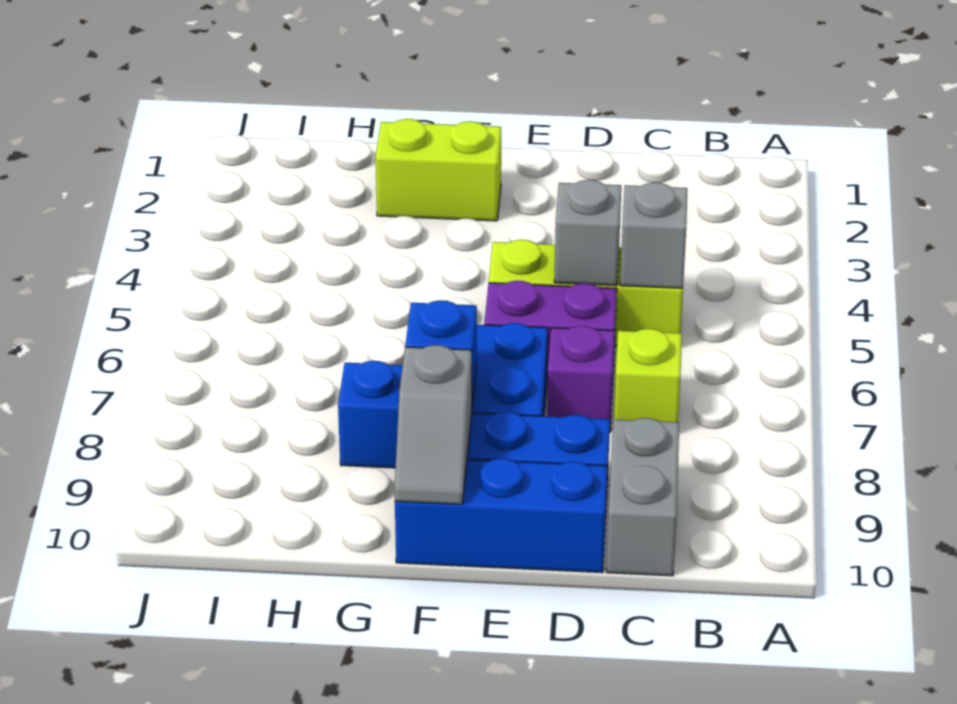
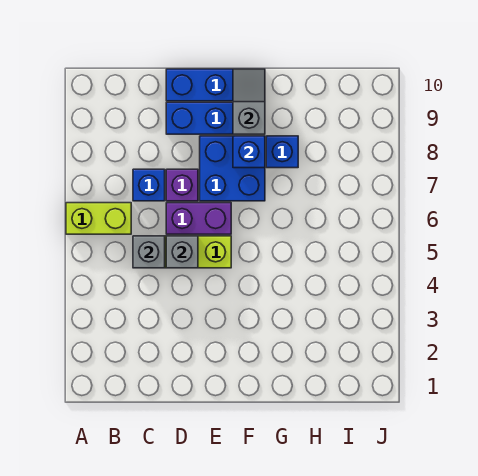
lime 1x1 brick [614,329,682,422] -> blue 1x1 brick [133,169,165,201]
grey 1x2 brick [606,418,679,576] -> none
lime 1x2 brick [376,119,501,221] -> lime 1x2 brick moved to [66,203,131,234]

